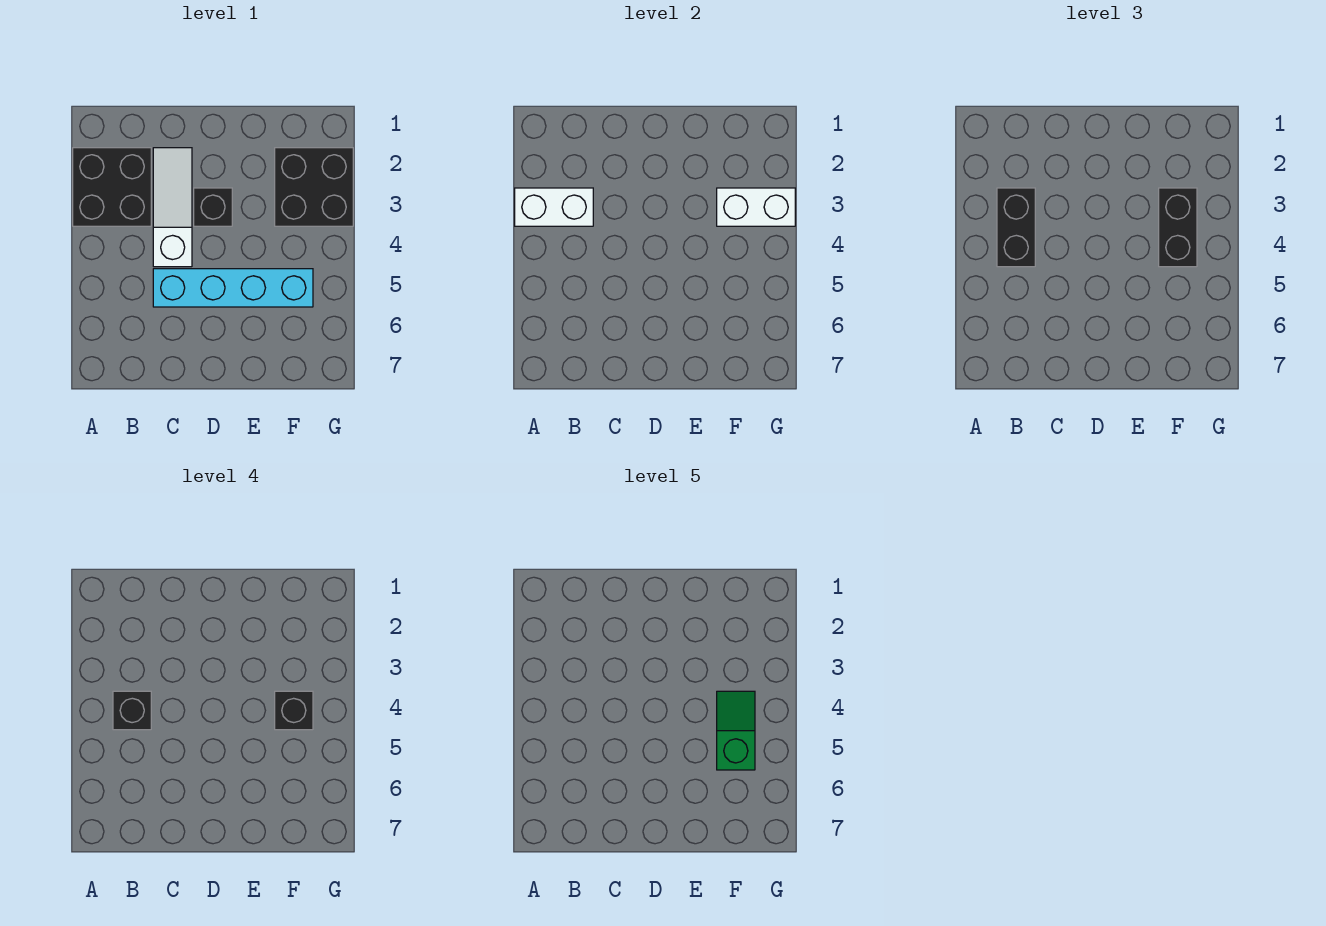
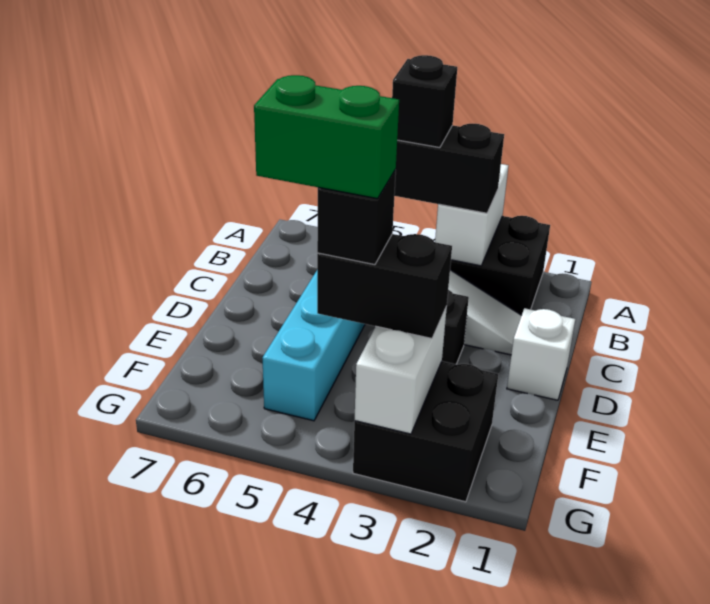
none -> white 1x1 brick [507,308,575,400]
green 1x2 slope [717,691,755,770] -> green 1x2 brick [254,75,399,199]

